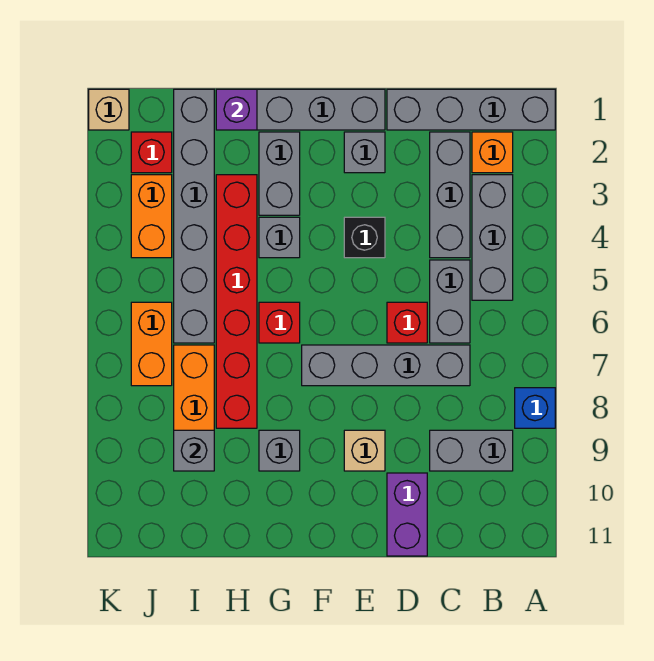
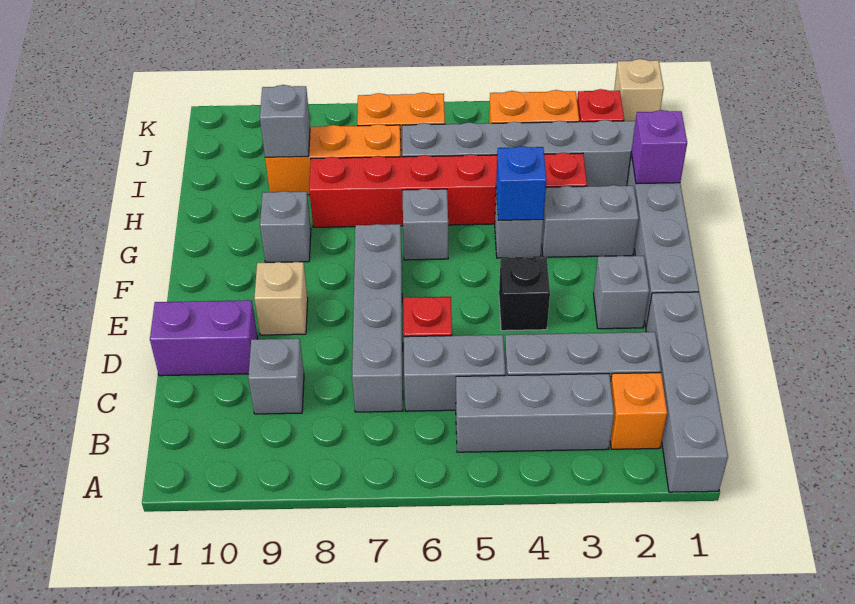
blue 1x1 brick [515,388,555,428] -> blue 1x1 brick moved to [496,146,546,220]
grey 1x2 brick [430,430,513,471] -> grey 1x1 brick [248,339,304,414]
red 1x1 brick [259,302,300,343] -> grey 1x1 brick [403,189,448,260]

